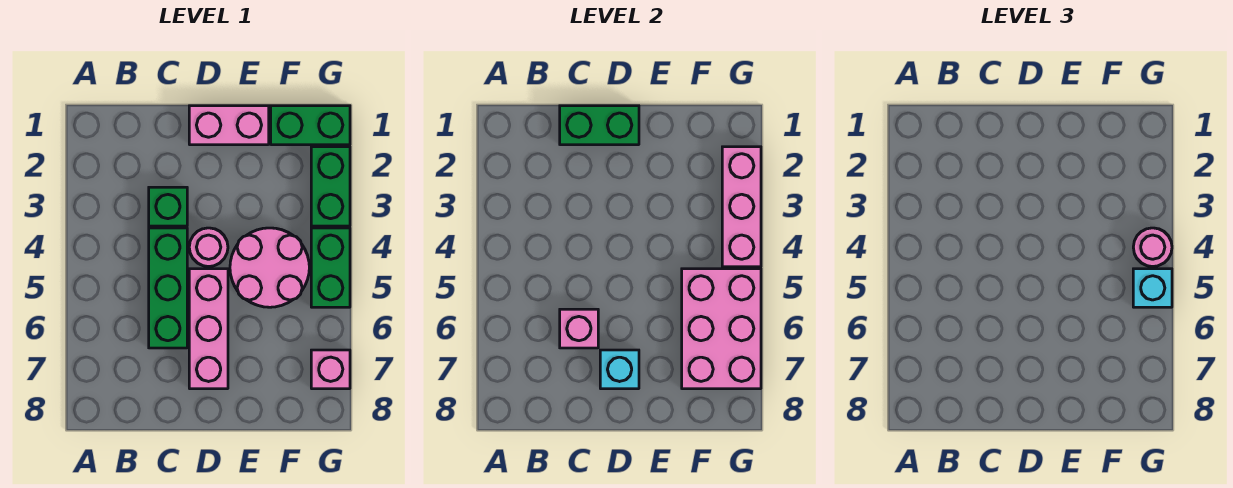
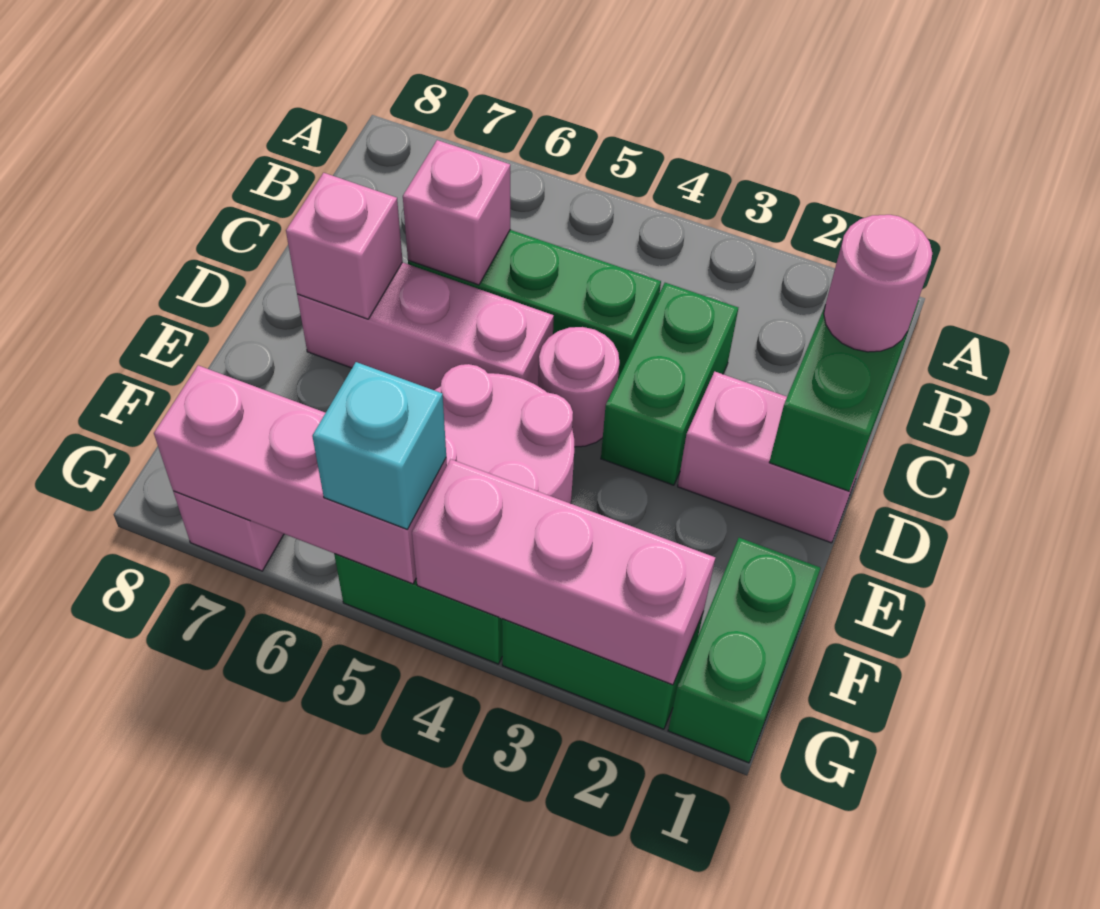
green 1x1 brick [149,187,187,226] -> green 1x2 brick [601,283,738,485]
pink 1x2 brick [189,106,269,145] -> pink 1x2 brick turned to [678,372,871,543]
cyan 1x1 brick [600,350,639,389] -> pink 1x1 brick [286,173,403,319]
pink 2x3 brick [682,269,761,389] -> pink 1x3 brick [154,365,447,584]
pink 1x1 round brick [1133,228,1172,267] -> pink 1x1 round brick moved to [824,215,932,352]

